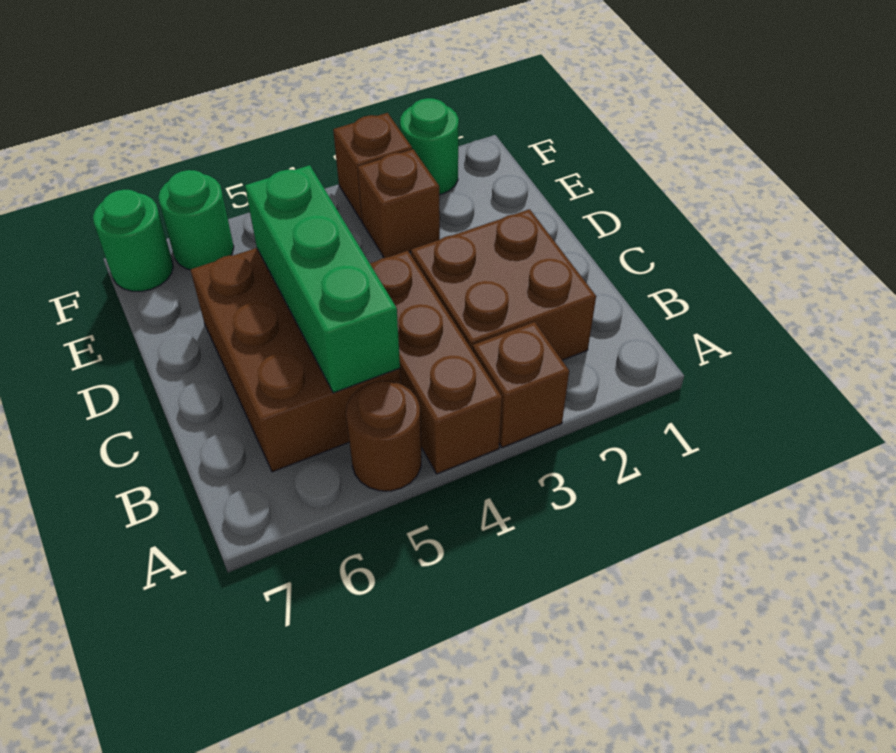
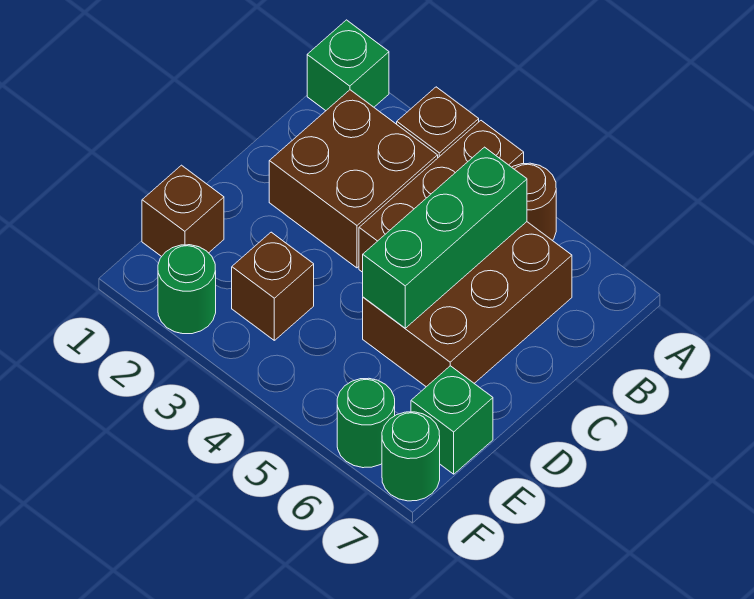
none -> green 1x1 brick [307,20,389,111]
none -> green 1x1 brick [411,366,493,474]
brown 1x1 brick [333,113,412,221] -> brown 1x1 brick moved to [142,165,224,257]

